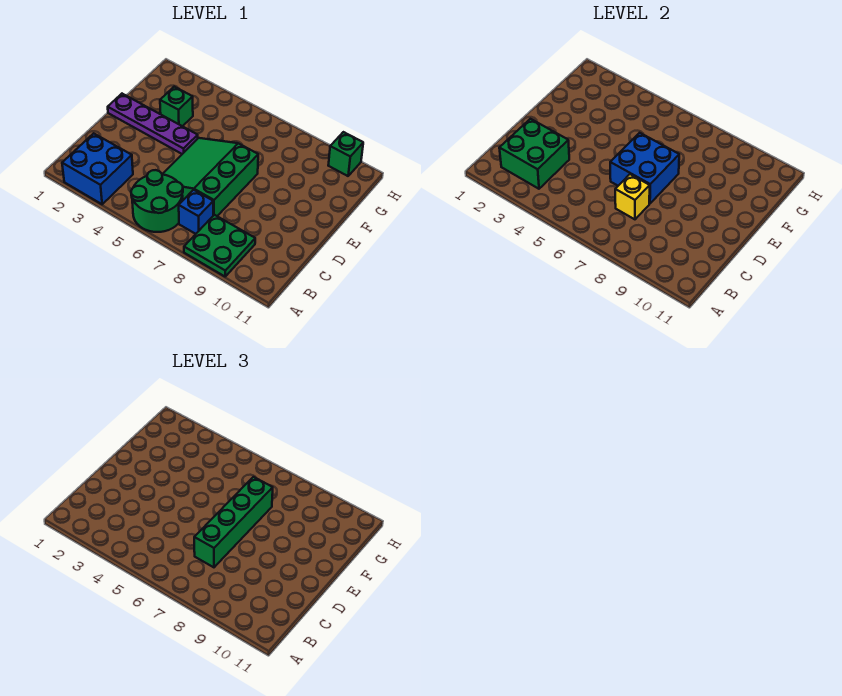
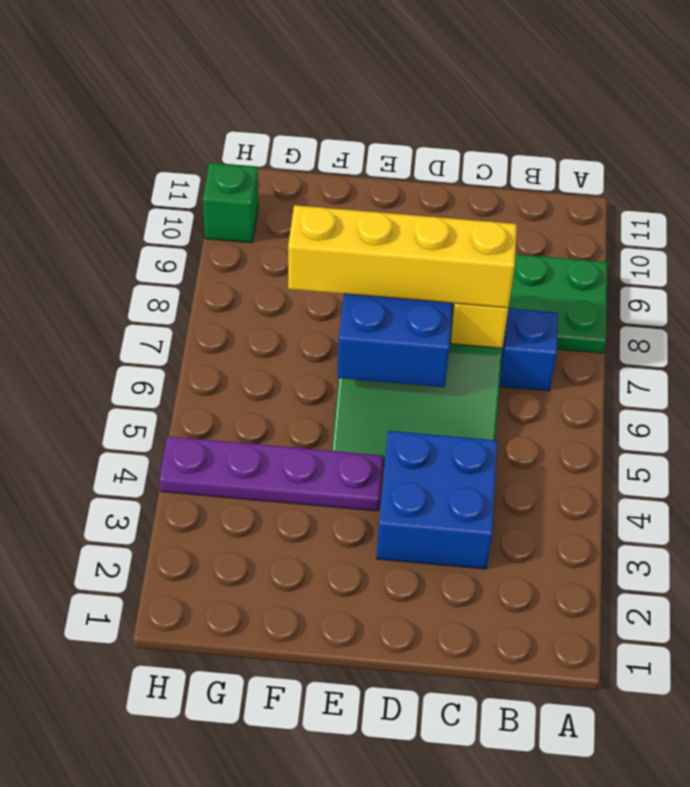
blue 2x2 brick [62,133,133,204] -> blue 2x2 brick moved to [377,431,497,569]
green 2x2 round brick [131,170,183,232] -> none
green 2x2 brick [499,119,569,189] -> none
green 1x4 brick [194,477,273,567] -> yellow 1x4 brick [288,205,517,308]
purple 1x4 plate [108,94,198,154] -> purple 1x4 plate turned to [159,436,383,511]
green 1x1 brick [160,87,193,126] -> none

